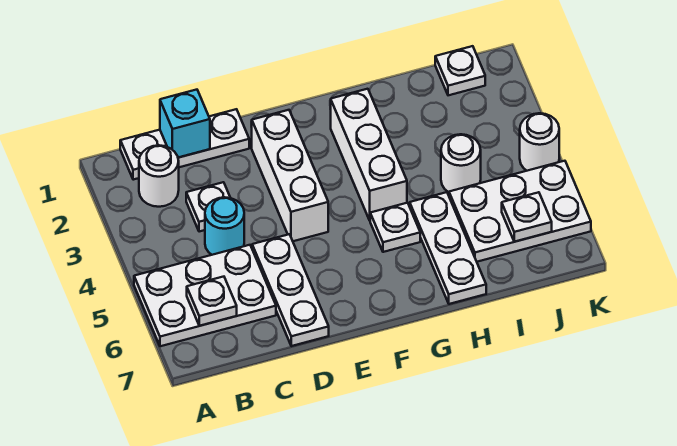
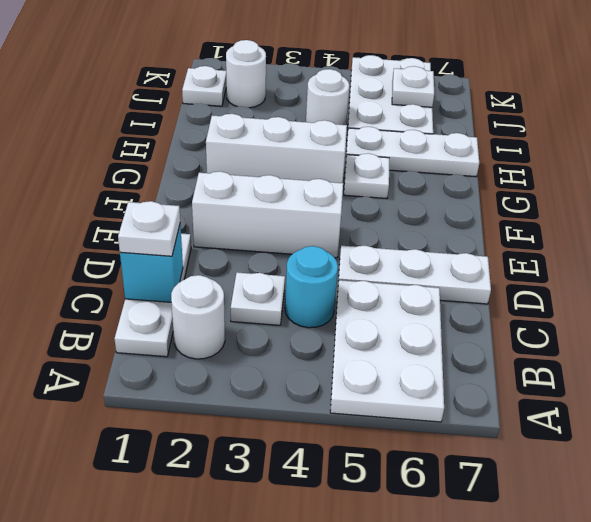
white 1x1 plate [187,277,237,326] -> white 1x1 plate moved to [118,201,180,256]
white 1x1 round brick [520,113,559,171] -> white 1x1 round brick moved to [226,40,266,108]

